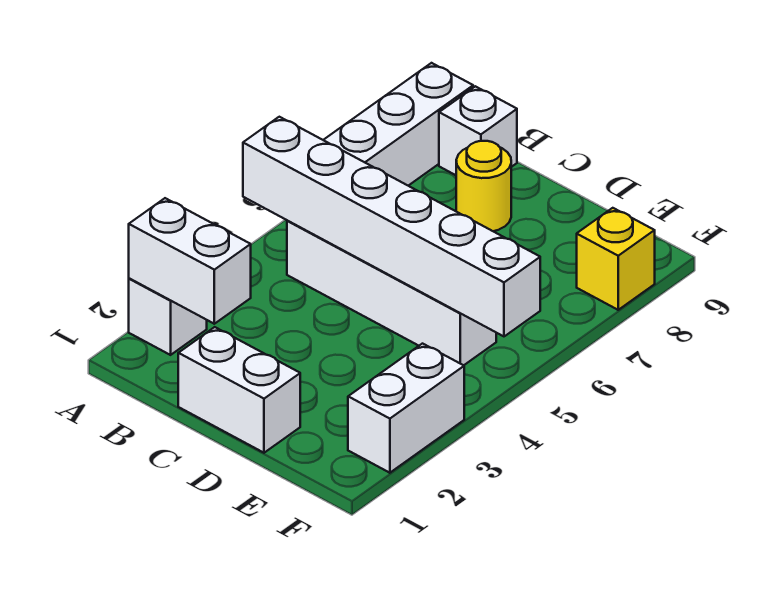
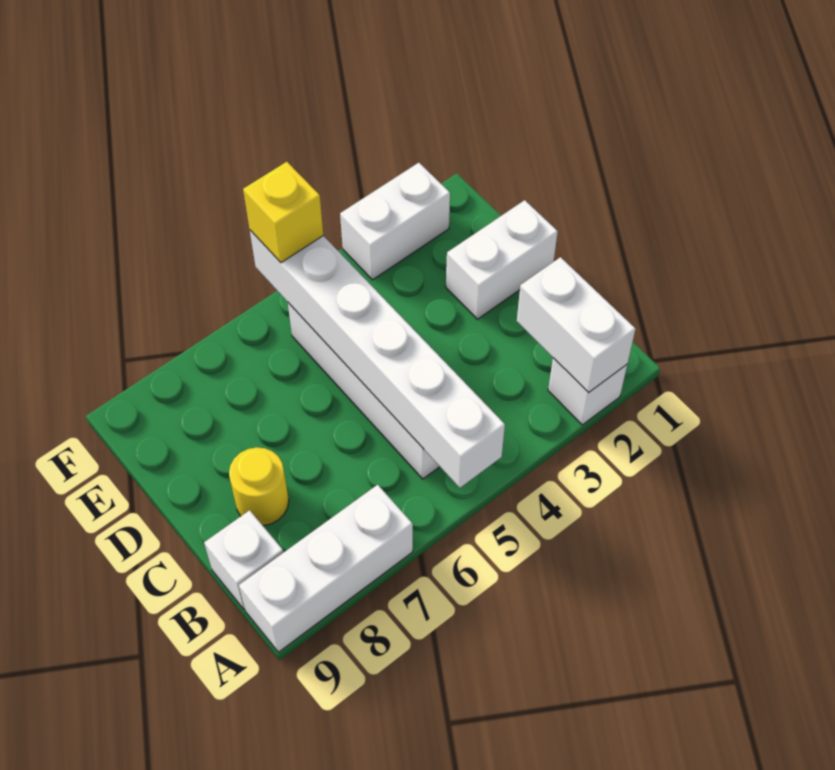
white 1x2 brick [178,327,300,453] -> white 1x2 brick turned to [446,200,558,319]
yellow 1x1 brick [577,208,655,310] -> yellow 1x1 brick moved to [243,162,323,263]

